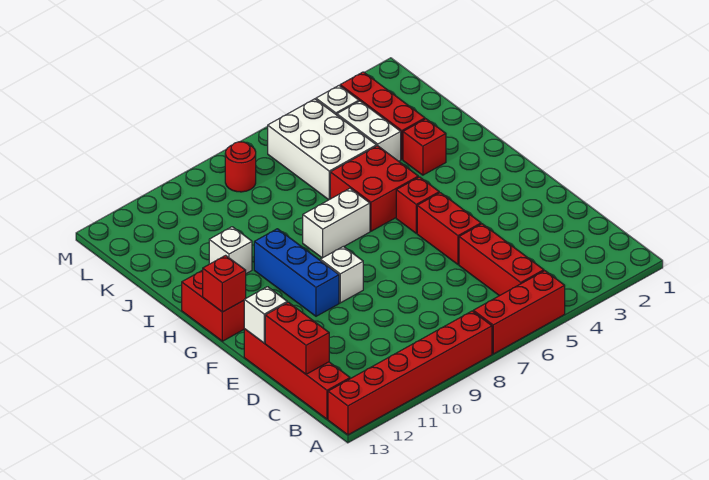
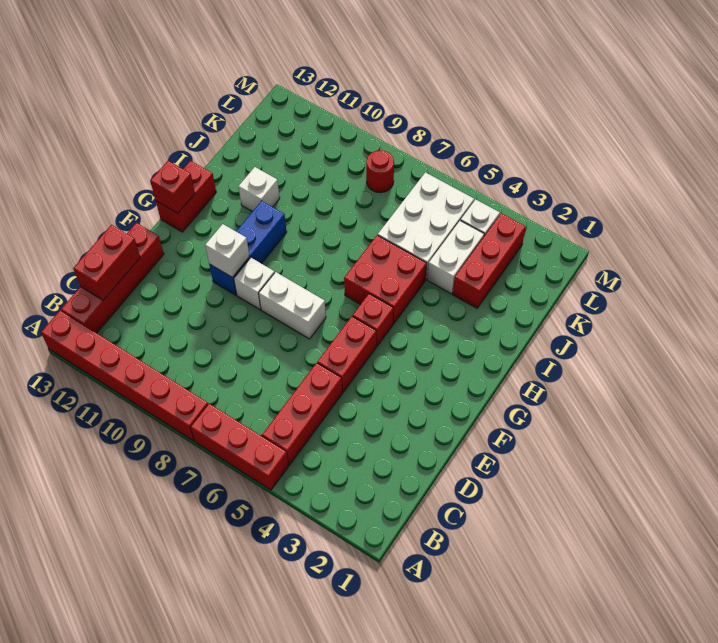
white 1x1 brick [244,287,287,343] -> white 1x1 brick moved to [205,224,250,278]
white 1x2 brick [303,188,370,258] -> white 1x2 brick moved to [259,272,326,339]
red 1x1 brick [403,119,446,175] -> none

